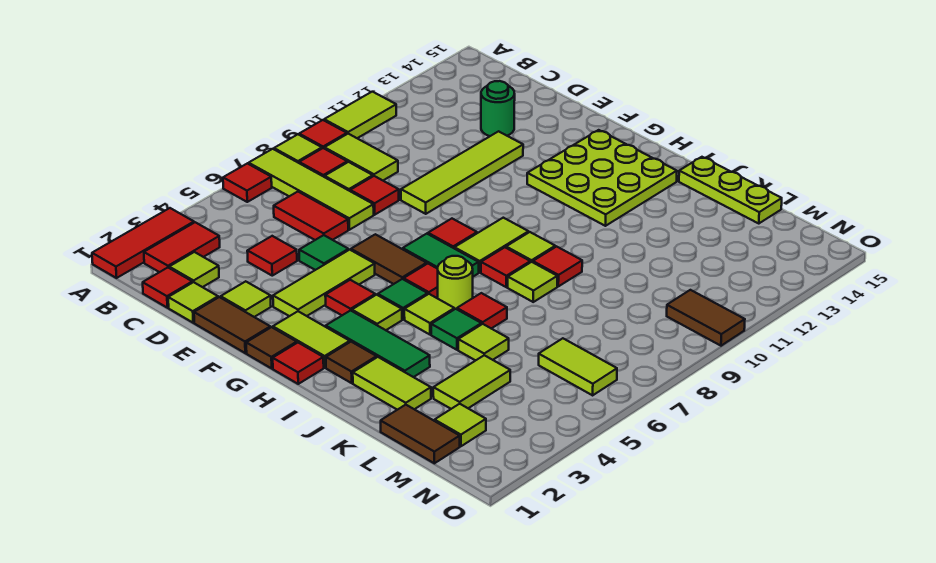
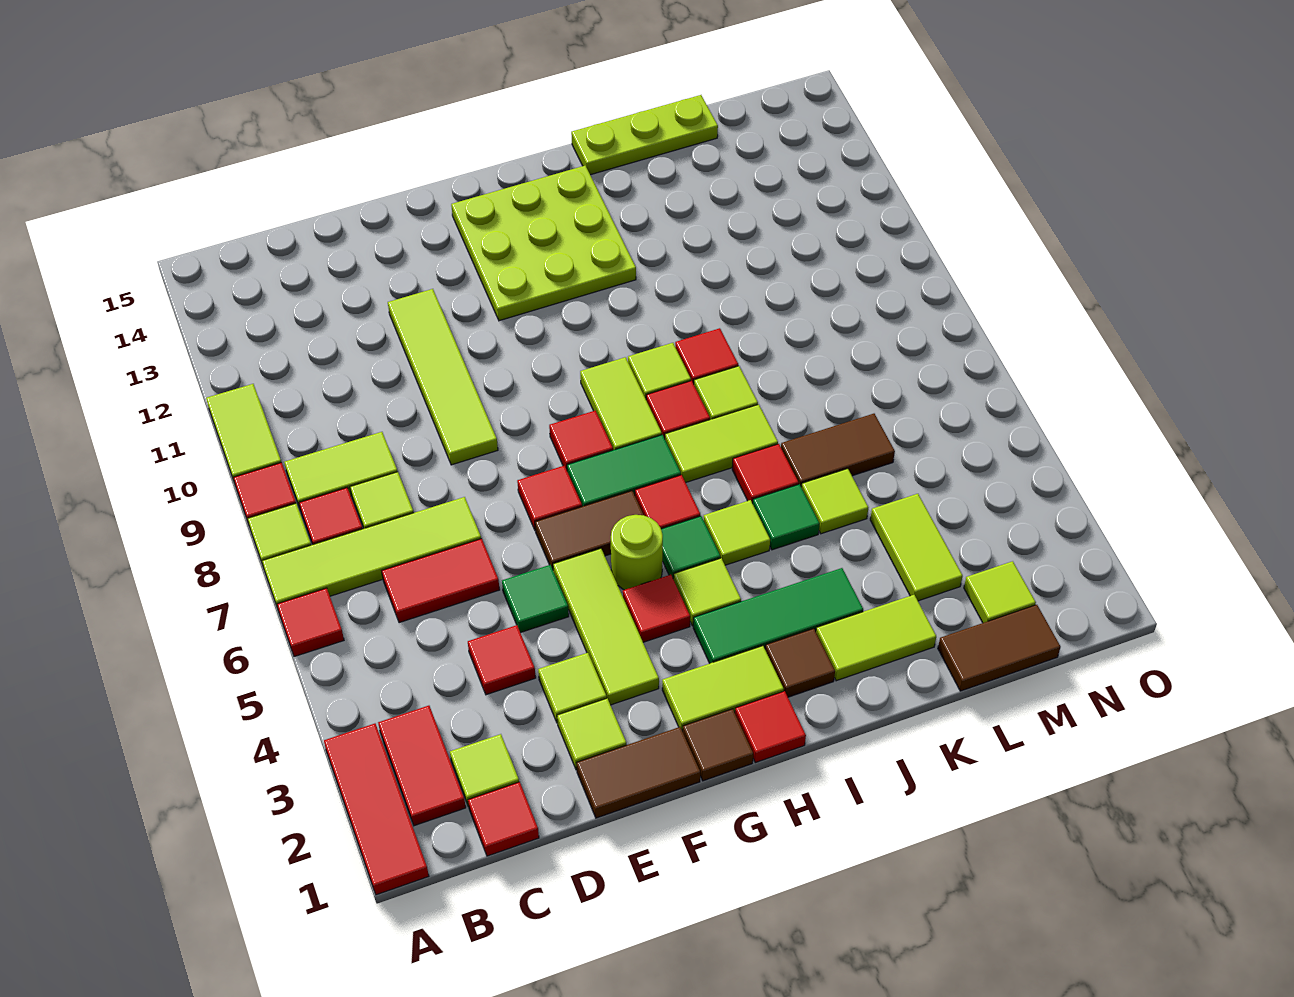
lime 1x1 tile [168,282,218,323] -> lime 1x1 tile moved to [538,653,607,723]
red 1x1 tile [350,176,399,215] -> red 1x1 tile moved to [517,466,582,531]
green 1x1 round brick [481,81,515,136] -> none
lime 1x1 round brick [438,256,473,309] -> lime 1x1 round brick moved to [611,515,663,590]
lime 1x2 tile [539,338,617,395] -> lime 1x2 tile moved to [665,404,778,483]
brown 1x2 tile [667,290,745,346] -> brown 1x2 tile moved to [781,414,895,487]

